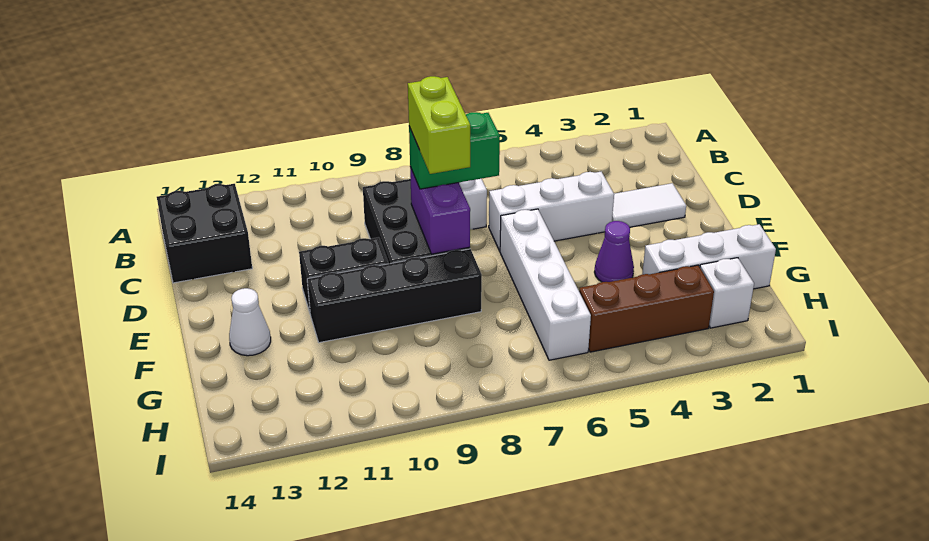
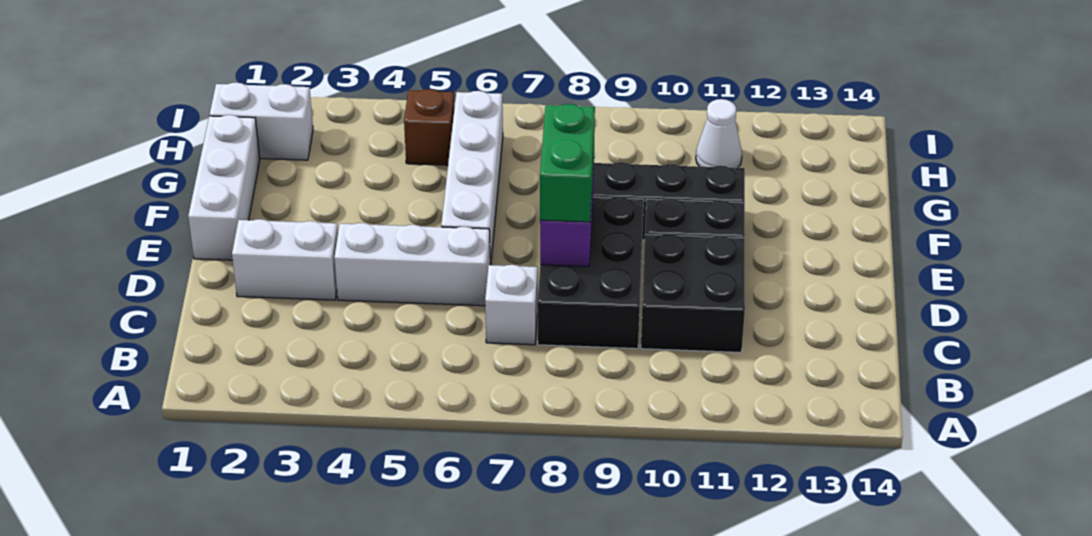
black 2x2 brick [157,184,252,283] -> black 2x2 brick moved to [641,234,745,352]
white 1x2 tile [612,183,686,227] -> white 1x2 brick [232,219,338,300]
green 1x2 brick [409,112,500,189] -> green 1x2 brick turned to [540,104,595,222]
lime 1x2 brick [408,76,470,174] -> none
purple 1x1 cone [595,221,634,282] -> none
white 1x1 cone [229,288,271,356] -> white 1x1 cone moved to [696,99,742,168]
white 1x3 brick [642,224,776,289] -> white 1x3 brick turned to [188,115,260,260]
white 1x1 brick [700,258,754,328] -> white 1x2 brick [210,82,313,160]
brown 1x3 brick [579,265,714,352] -> brown 1x1 brick [404,89,455,165]

